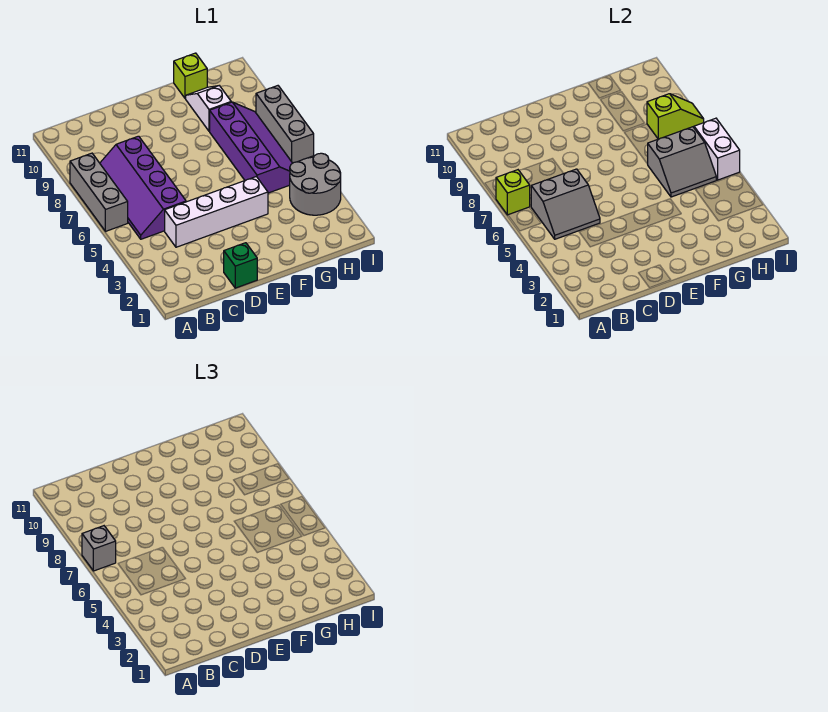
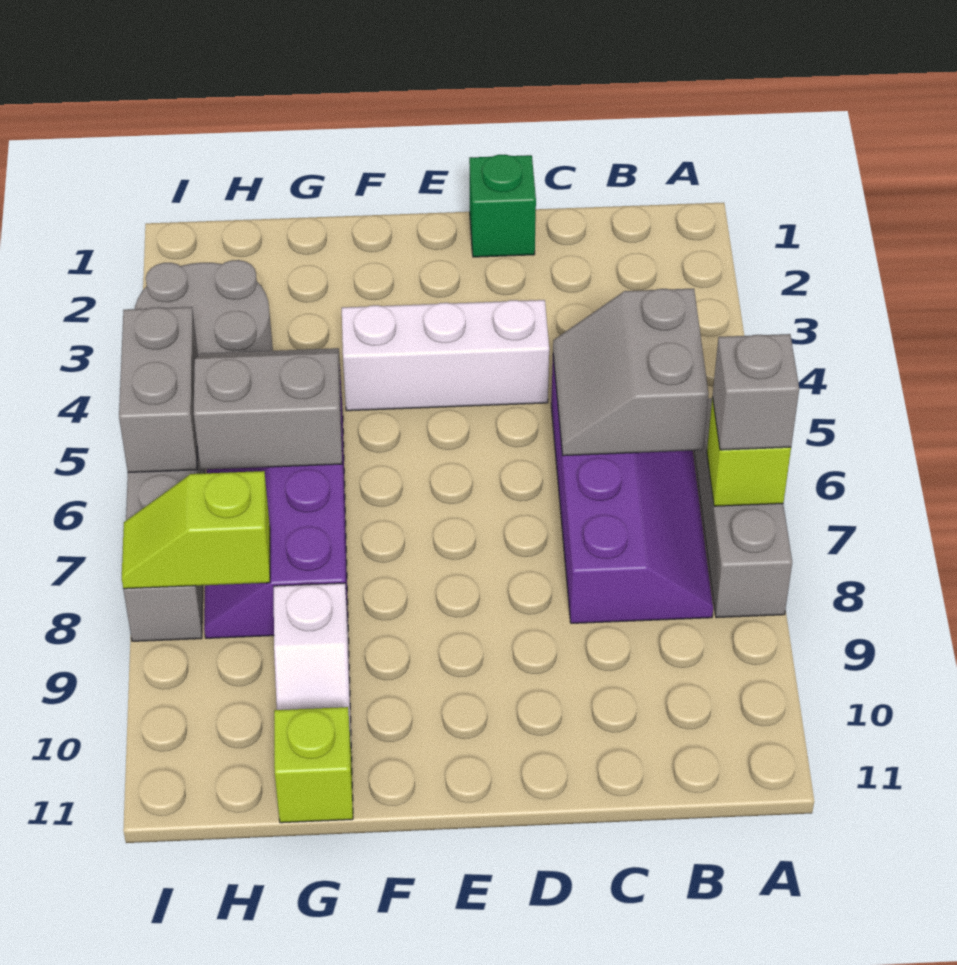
grey 2x2 slope [531,169,600,239] -> grey 2x2 slope turned to [553,289,709,456]
white 1x4 brick [165,177,268,247] -> white 1x3 brick [342,300,549,411]
white 1x2 brick [694,118,740,180] -> grey 1x2 brick [119,307,198,472]

